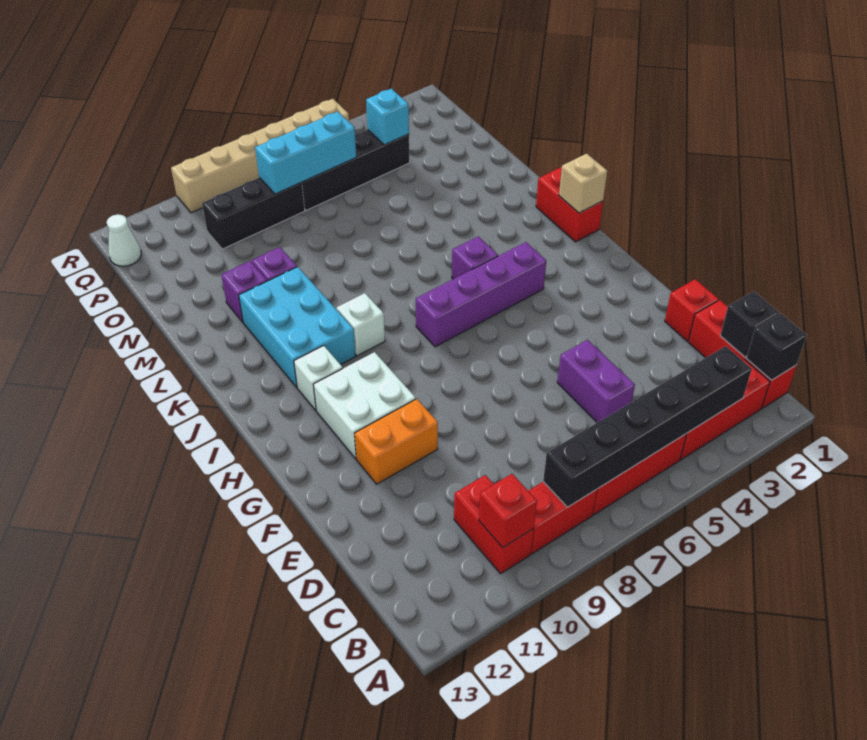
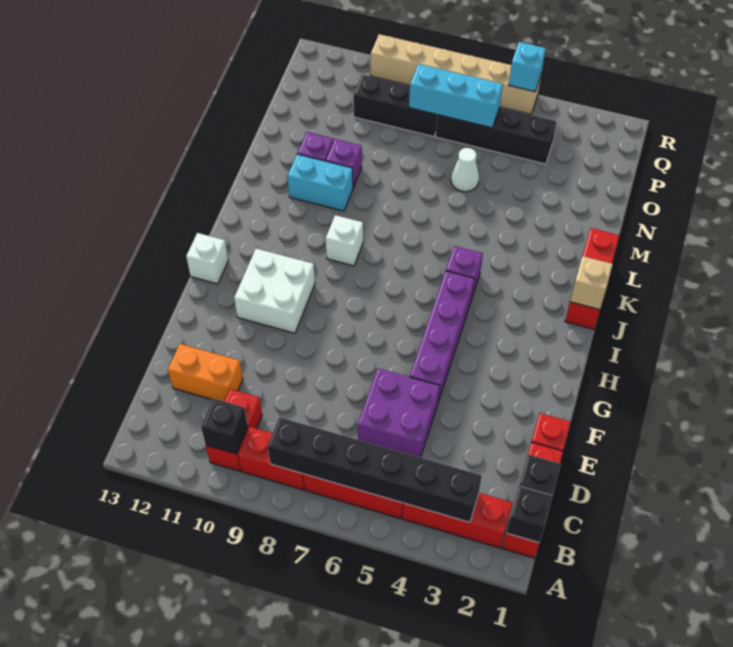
red 1x1 brick [479,474,537,548] -> black 1x1 brick [201,398,248,454]
purple 1x2 brick [557,340,635,423] -> purple 2x2 brick [358,368,440,457]
orange 1x2 brick [354,399,438,484] -> orange 1x2 brick moved to [168,344,243,401]
purple 1x4 brick [416,242,546,347] -> purple 1x4 brick turned to [410,271,475,401]
white 1x1 brick [294,346,343,410] -> white 1x1 brick moved to [186,233,228,284]
red 1x2 brick [536,167,603,242] -> red 1x3 brick [565,228,619,329]
cyan 2x3 brick [239,267,356,387] -> cyan 1x2 brick [288,154,353,211]
cyan 1x1 brick [366,89,409,145] -> cyan 1x1 brick moved to [509,42,546,92]
white 1x1 cone [107,214,141,266] -> white 1x1 cone moved to [451,148,479,192]

